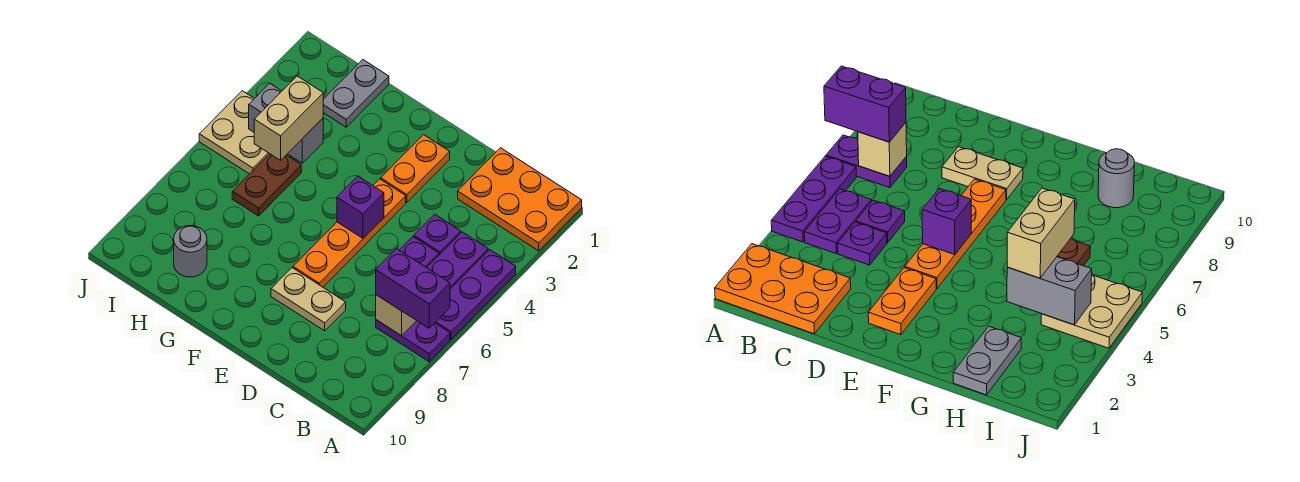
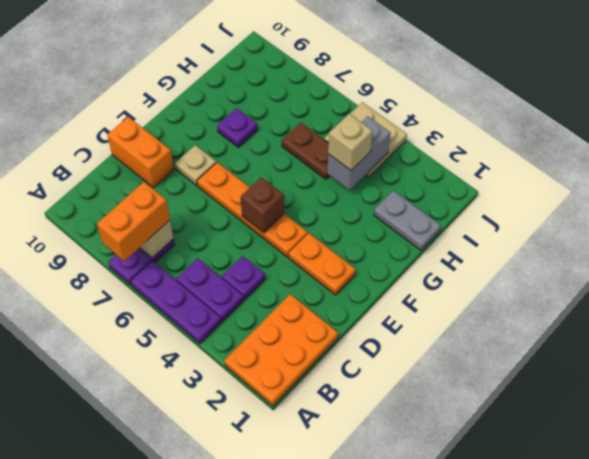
purple 1x2 brick [376,249,450,328] -> orange 1x2 brick [97,182,170,261]
purple 1x1 plate [400,237,439,268] -> purple 1x1 plate moved to [217,108,258,147]
tan 1x2 plate [271,268,346,331] -> tan 1x1 plate [175,145,216,185]
none -> orange 1x2 brick [107,117,174,188]
purple 1x1 brick [337,176,384,238] -> brown 1x1 brick [241,177,284,233]
tan 1x2 brick [254,76,323,160] -> tan 1x1 brick [328,114,373,170]
grey 1x1 round brick [174,226,207,277] -> none

